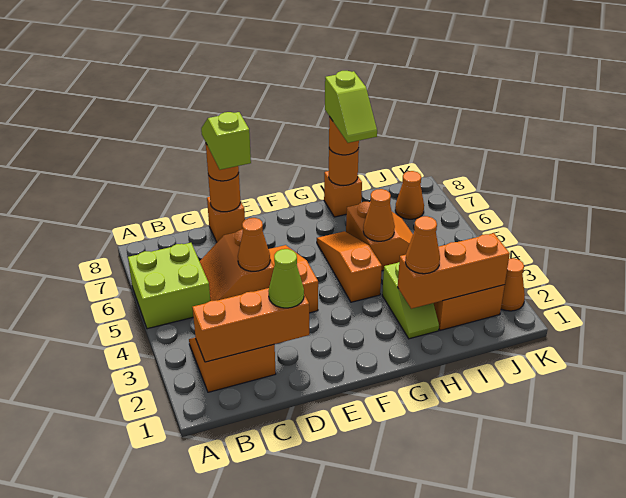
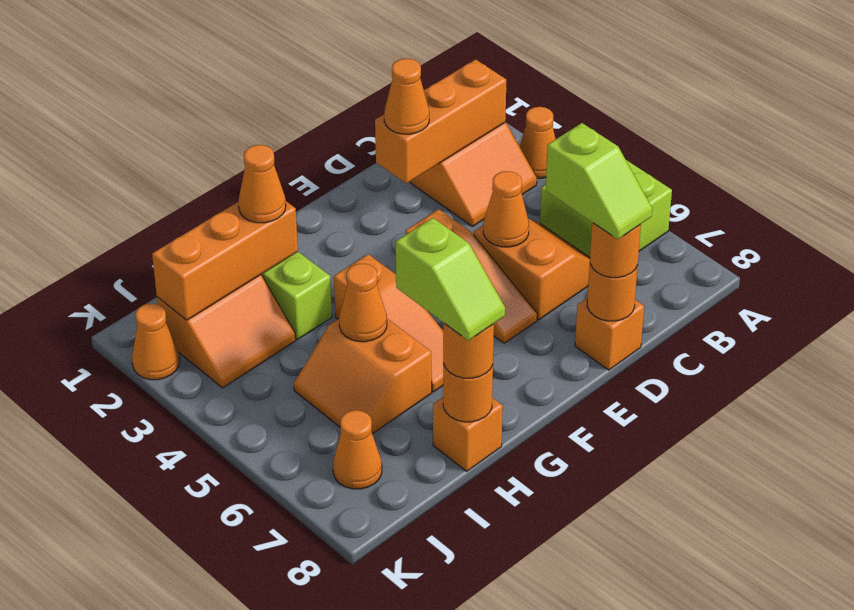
none -> orange 1x1 cone [519,107,556,178]
lime 1x1 cone [269,249,304,308] -> orange 1x1 cone [384,59,429,134]
lime 1x2 slope [325,71,377,143] -> lime 1x2 slope turned to [396,218,505,341]

